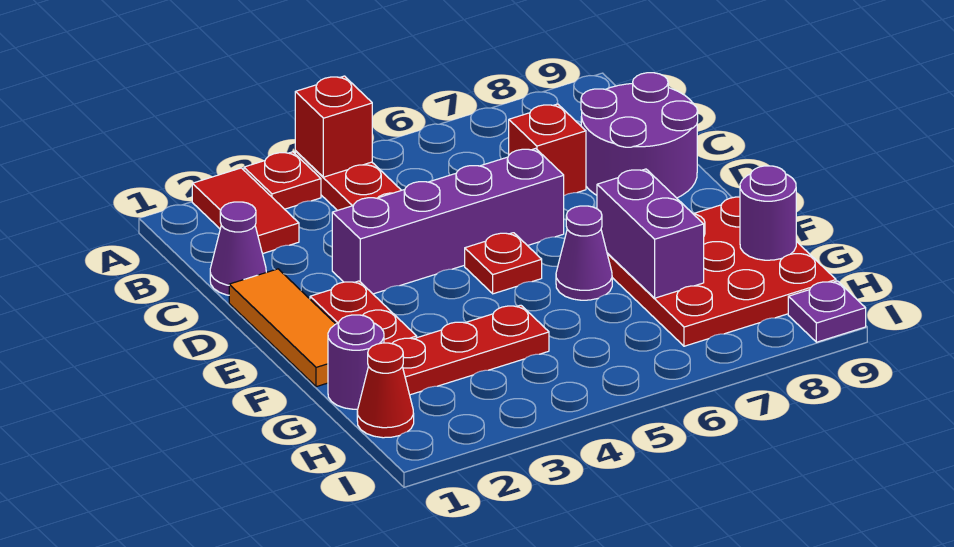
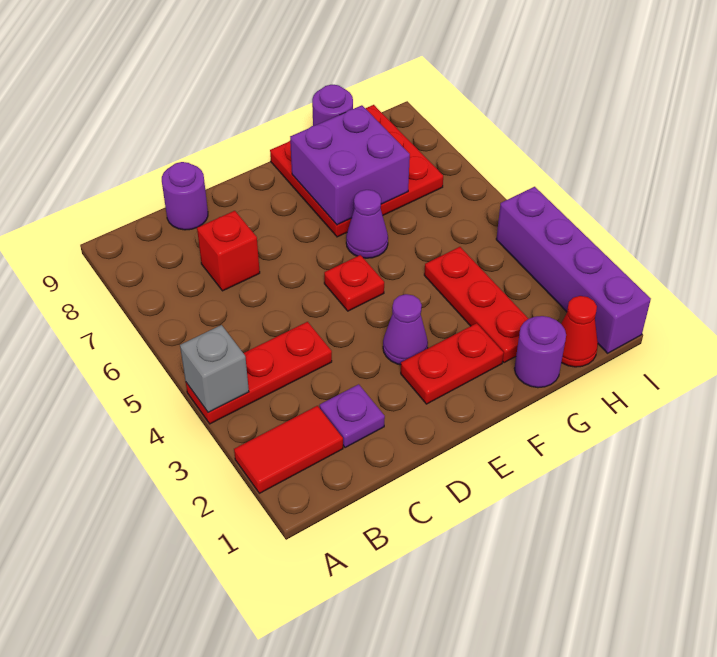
red 1x1 plate [244,152,321,209] -> none
red 1x1 brick [295,76,372,177] -> grey 1x1 brick [180,325,249,413]
purple 1x1 cone [210,202,266,295] -> purple 1x1 cone moved to [383,294,428,365]
purple 2x2 round brick [581,73,698,198] -> purple 1x1 round brick [162,162,208,230]
orange 1x3 tile [229,269,335,387] -> none
purple 1x4 brick [332,148,564,294] -> purple 1x4 brick moved to [496,187,651,353]
purple 1x2 brick [597,169,704,298] -> purple 2x2 brick [290,105,410,225]
purple 1x1 plate [788,281,866,342] -> purple 1x1 plate moved to [320,384,385,448]

